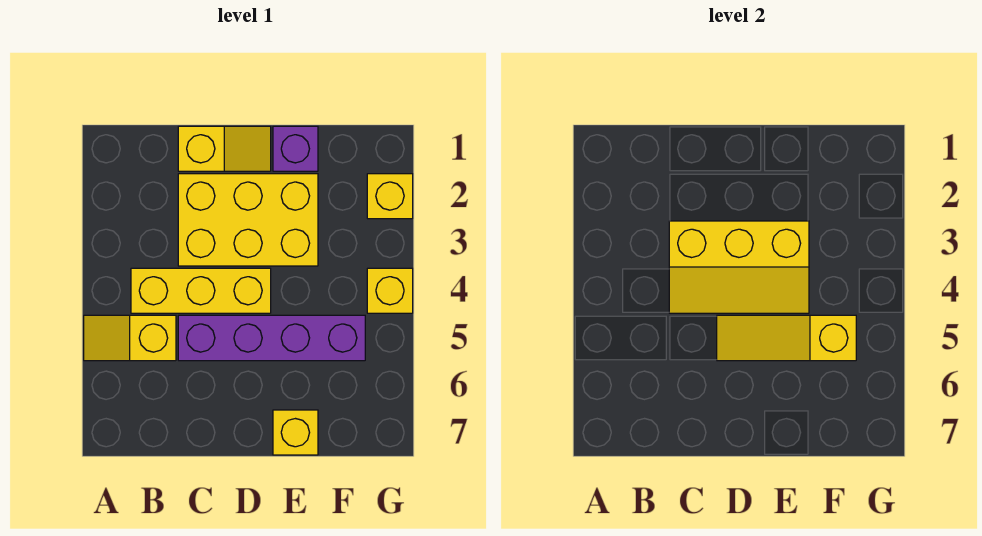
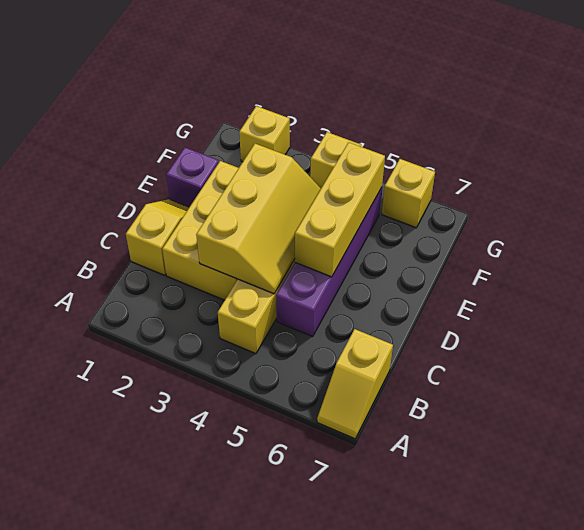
yellow 1x2 slope [84,315,176,361] -> yellow 1x2 slope moved to [317,329,393,439]
yellow 1x3 slope [717,315,856,361] -> yellow 1x3 brick [295,142,385,277]
yellow 1x1 brick [273,410,318,455] -> yellow 1x1 brick moved to [382,159,435,228]

